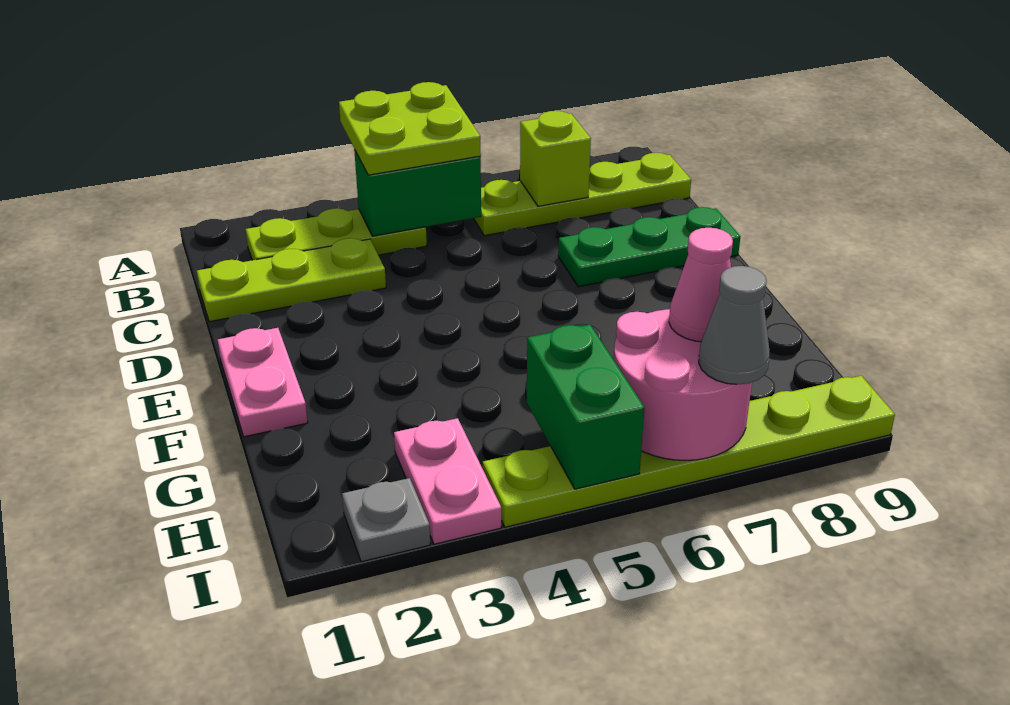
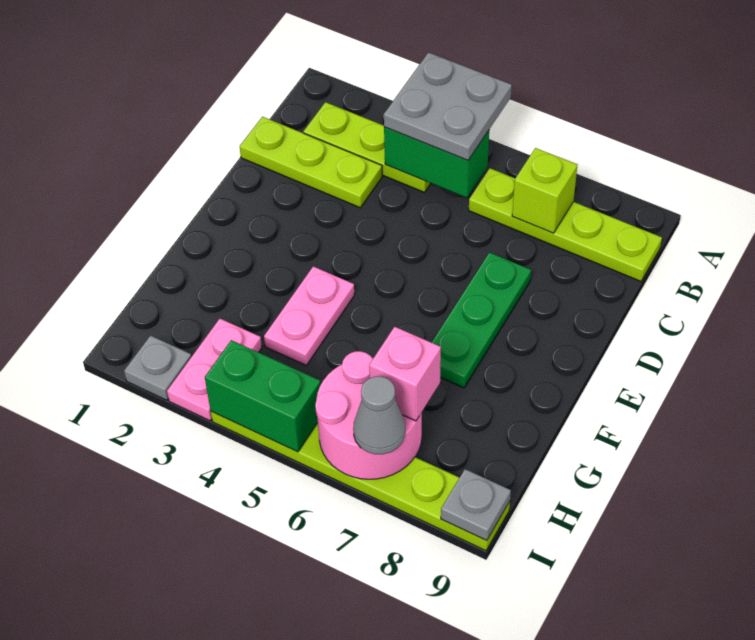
lime 2x2 plate [339,82,481,175] -> grey 2x2 plate [384,53,512,160]
green 1x3 plate [558,207,740,287] -> green 1x3 plate turned to [431,252,531,388]
pink 1x2 plate [218,328,308,437] -> pink 1x2 plate moved to [264,266,354,365]
green 1x2 brick [527,325,645,489] -> green 1x2 brick turned to [205,340,321,452]
pink 1x1 cone [669,228,733,342] -> pink 1x1 brick [369,327,441,421]
none -> grey 1x1 plate [441,469,511,541]

